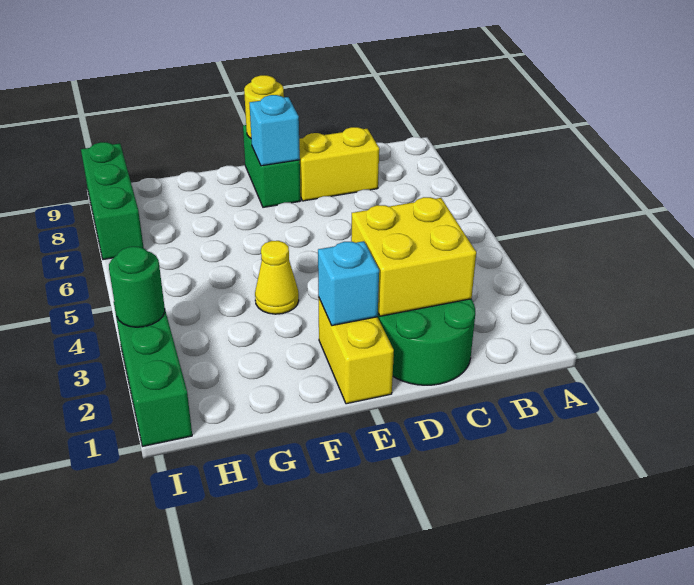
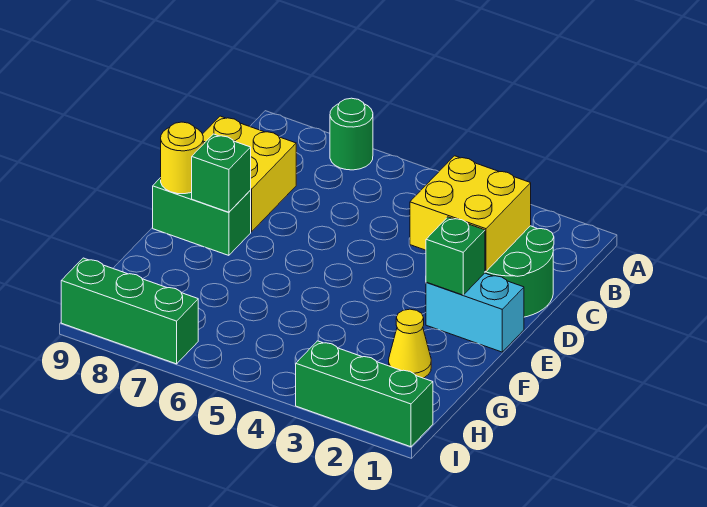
yellow 1x2 brick [299,127,379,201] -> yellow 2x2 brick [203,116,296,232]
yellow 1x2 brick [318,297,394,404] -> cyan 1x2 brick [426,273,524,352]
cyan 1x1 brick [318,241,379,326] -> green 1x1 brick [426,217,485,295]
cyan 1x1 brick [249,95,300,166] -> green 1x1 brick [192,134,251,212]
yellow 1x1 cone [255,241,299,314] -> yellow 1x1 cone moved to [389,309,431,378]
green 1x1 round brick [109,247,165,327] -> green 1x1 round brick moved to [330,98,373,170]

